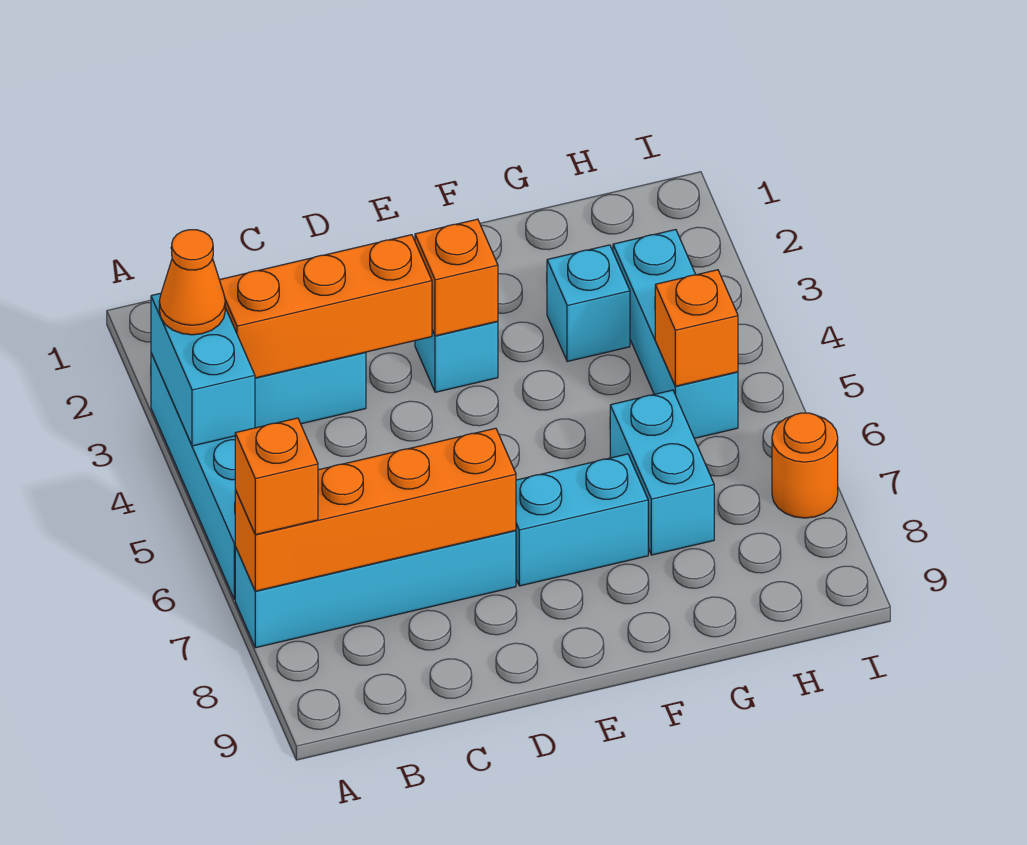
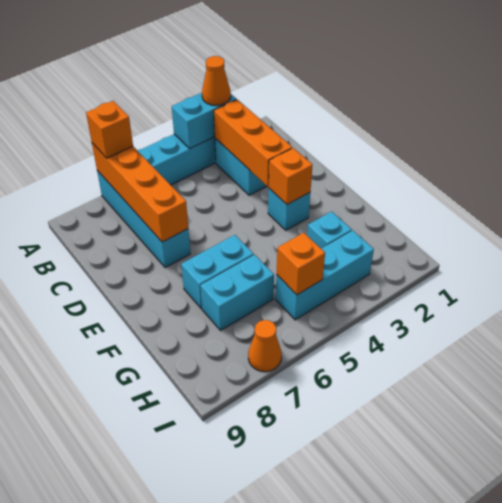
cyan 1x2 brick [516,454,648,586] -> cyan 1x2 brick turned to [181,235,254,309]
orange 1x1 round brick [772,413,838,518] -> orange 1x1 cone [248,320,282,372]

